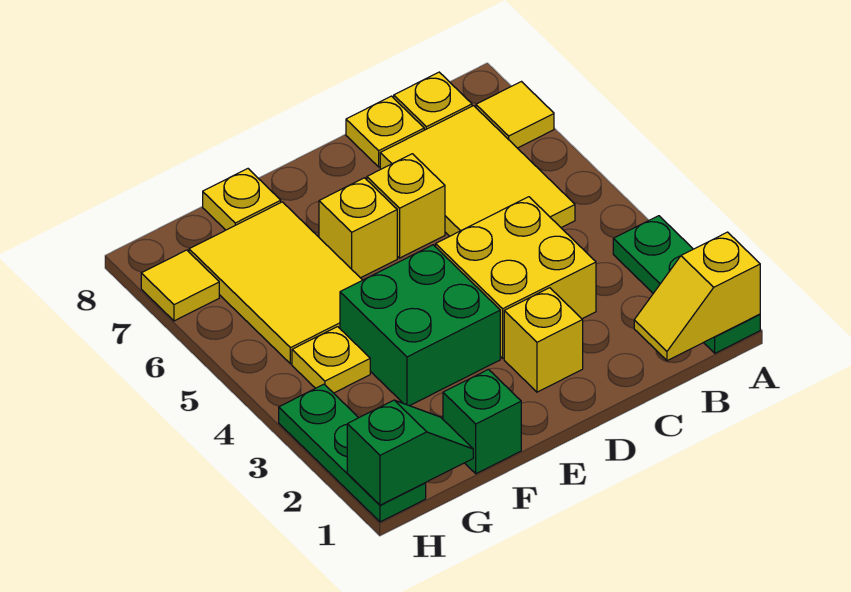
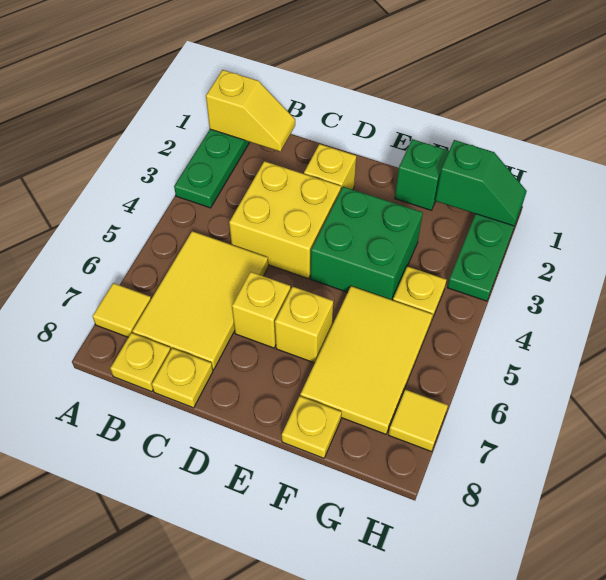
green 1x2 slope [347,400,473,505] -> green 1x2 slope turned to [435,140,527,226]

